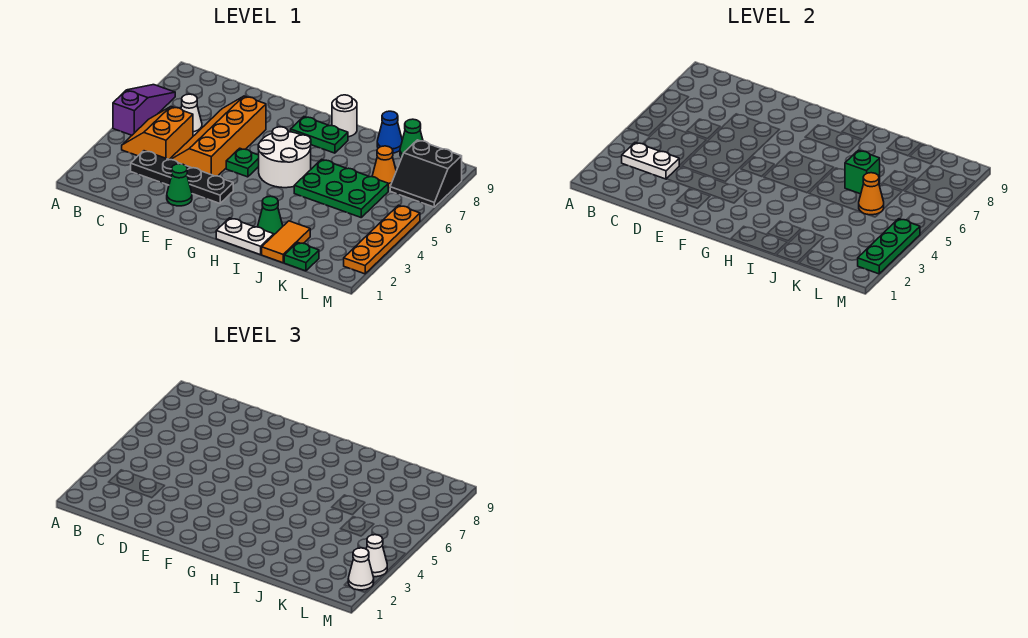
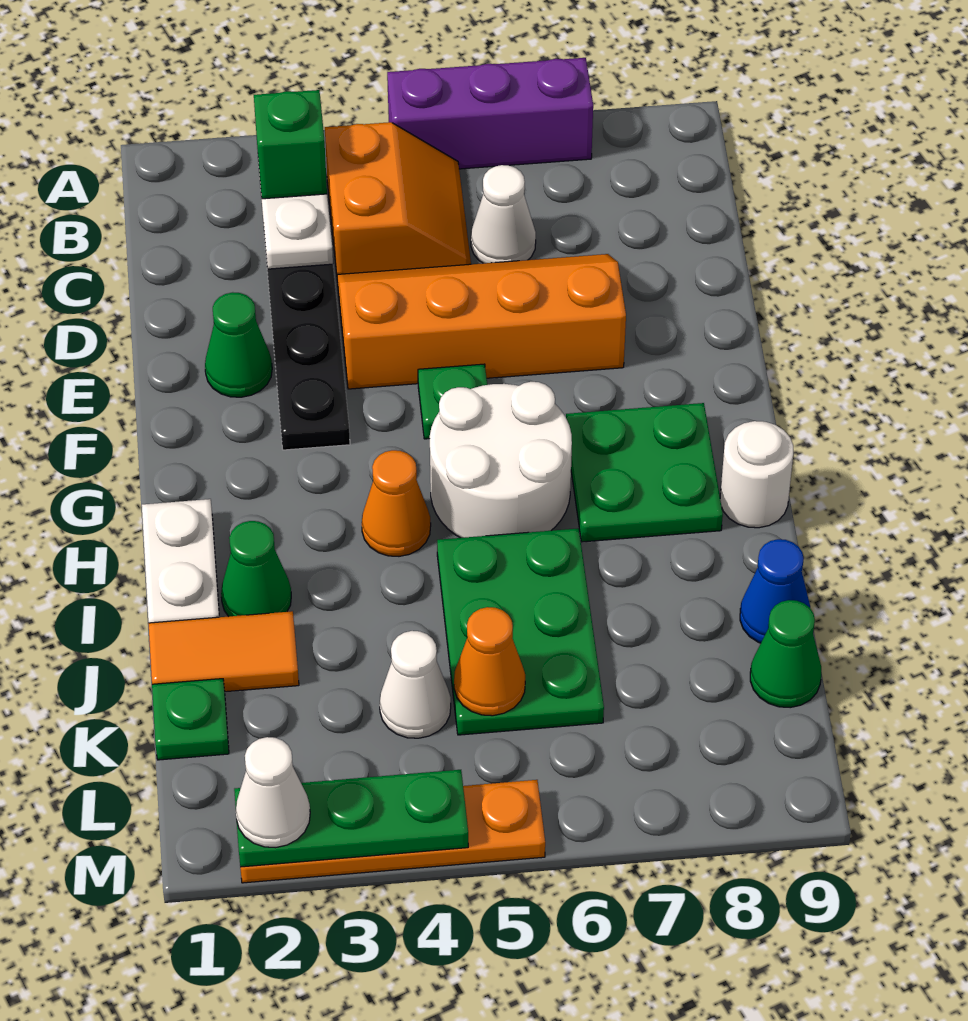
purple 1x3 slope [113,85,175,135] -> purple 1x3 brick [387,58,593,169]
orange 2x2 slope [122,107,193,159] -> orange 2x2 slope turned to [325,122,471,274]
green 1x2 plate [291,117,348,153] -> green 2x2 plate [566,403,723,542]
green 1x1 brick [845,150,880,194] -> green 1x1 brick moved to [254,90,327,199]
orange 1x1 cone [372,146,396,188] -> orange 1x1 cone moved to [362,450,431,556]
black 2x2 slope [390,140,462,207] -> none
white 1x1 cone [366,535,387,577] -> white 1x1 cone moved to [380,631,451,738]

